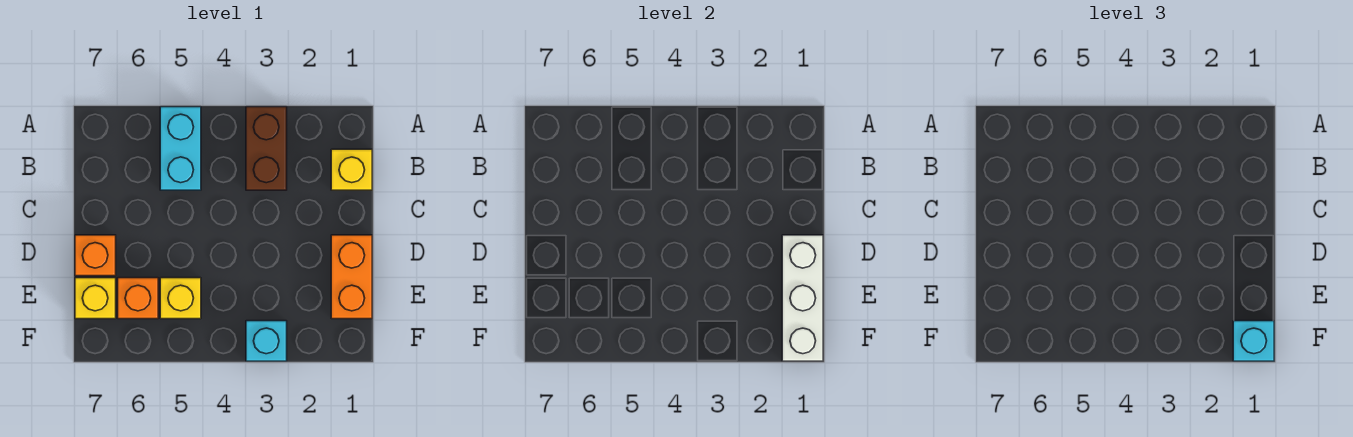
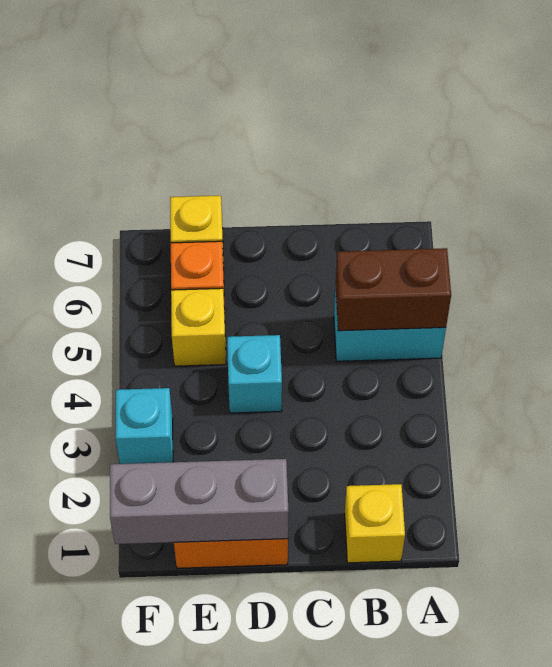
brown 1x2 brick [246,107,287,190] -> brown 1x2 brick moved to [335,248,451,331]
white 1x3 brick [782,235,823,361] -> grey 1x3 brick [110,459,288,544]
orange 1x1 brick [75,235,116,276] -> none
cyan 1x1 brick [1233,321,1274,361] -> cyan 1x1 brick moved to [227,335,282,413]

